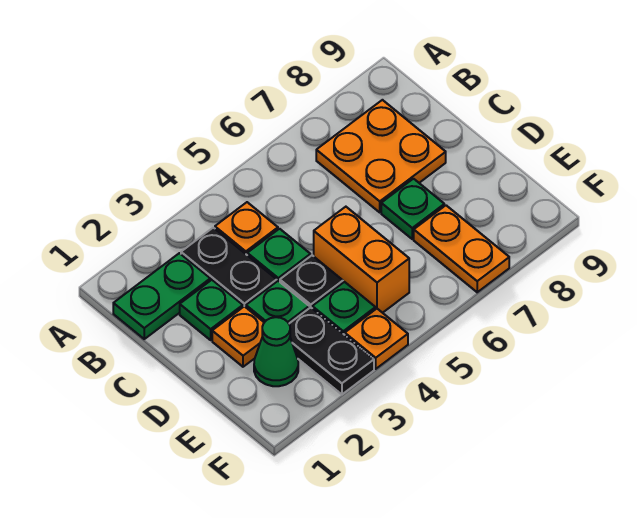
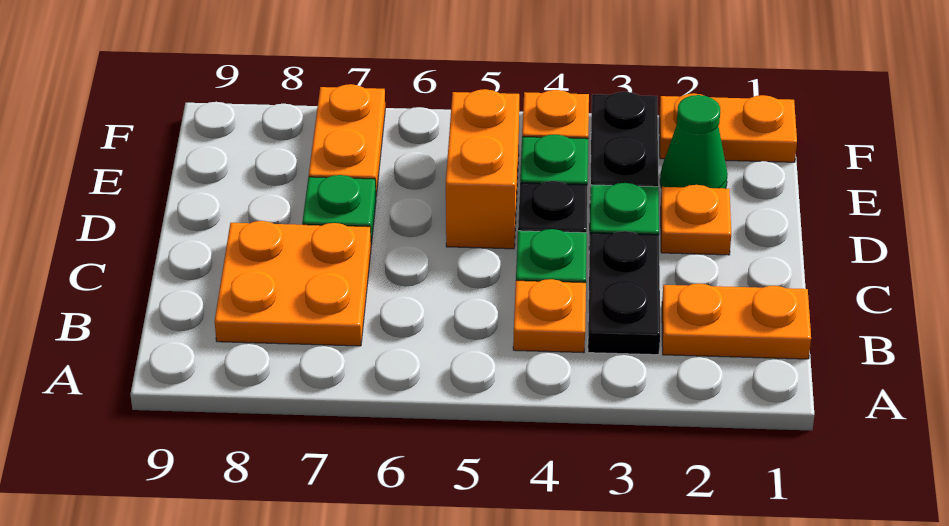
green 1x2 plate [113,253,210,339] -> orange 1x2 plate [662,284,811,359]
green 1x1 plate [180,280,243,340] -> none
none -> orange 1x2 plate [659,93,797,162]

